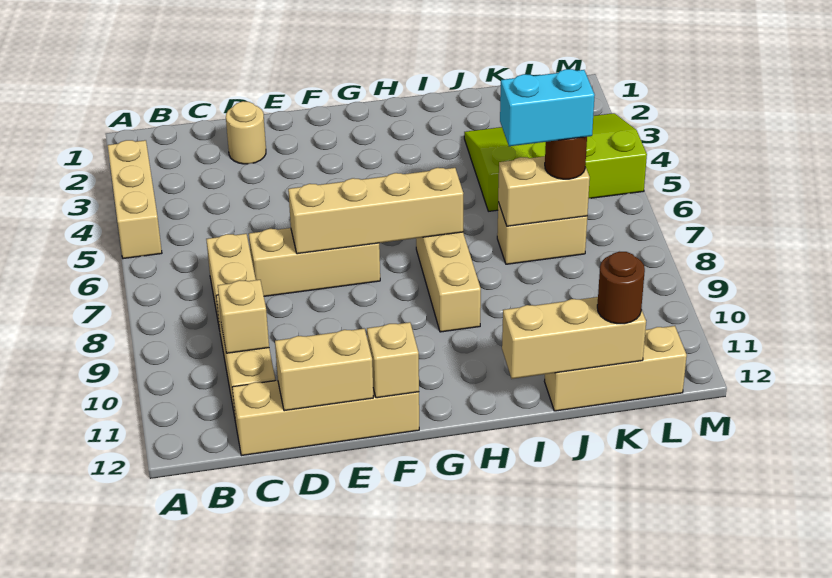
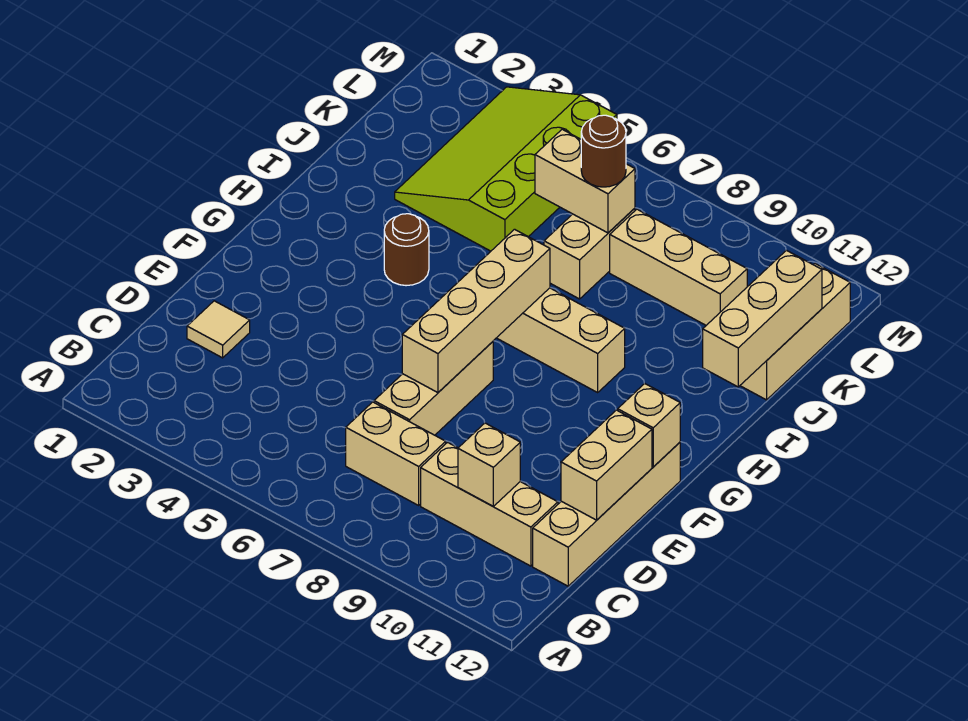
tan 1x3 brick [108,140,162,259] -> tan 1x3 brick moved to [610,209,747,325]
tan 1x1 round brick [226,101,266,164] -> tan 1x1 tile [187,301,250,358]
tan 1x2 brick [498,156,590,226] -> tan 1x2 brick turned to [535,129,635,233]
cyan 1x2 brick [500,69,595,146] -> none
brown 1x1 round brick [597,252,645,324] -> brown 1x1 round brick moved to [384,214,429,286]

